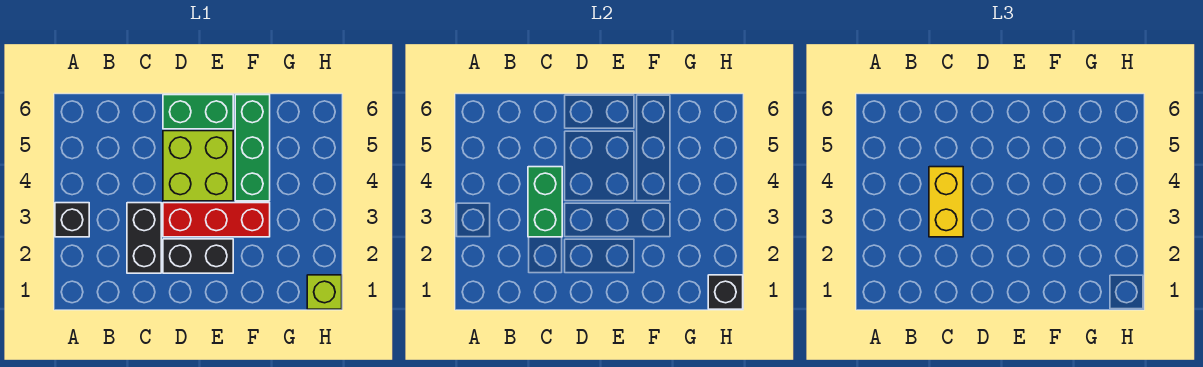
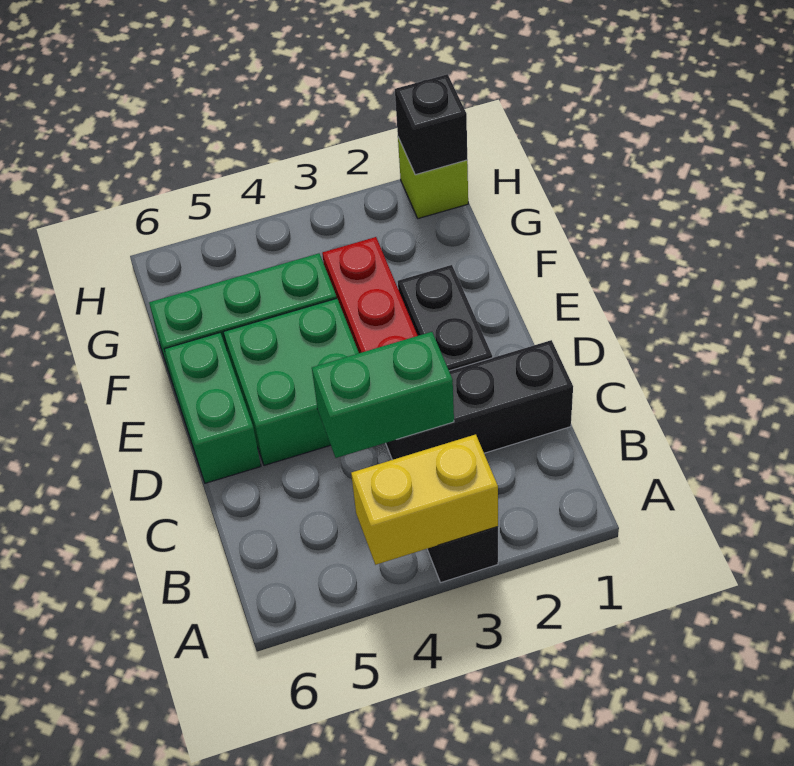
black 1x2 brick [127,203,161,273] -> black 1x3 brick [386,340,573,460]
yellow 1x2 brick [929,167,963,237] -> yellow 1x2 brick moved to [351,434,498,565]
lime 2x2 brick [163,131,233,201] -> green 2x2 brick [224,298,359,465]

